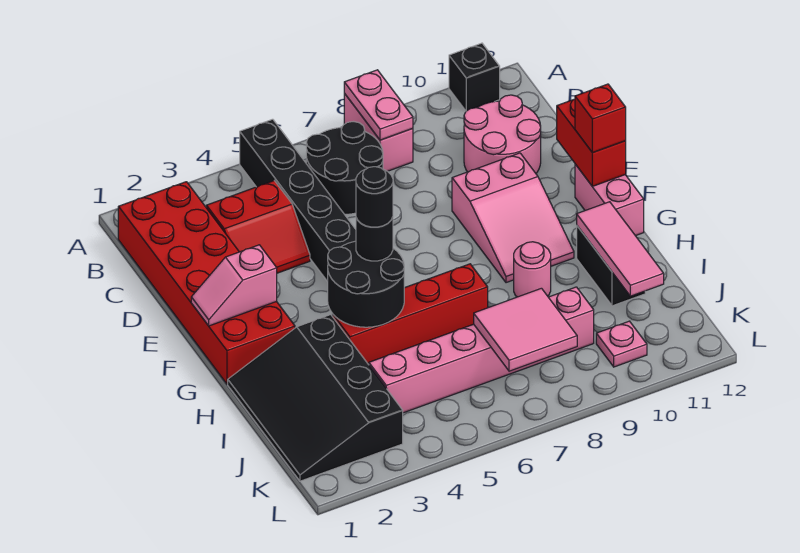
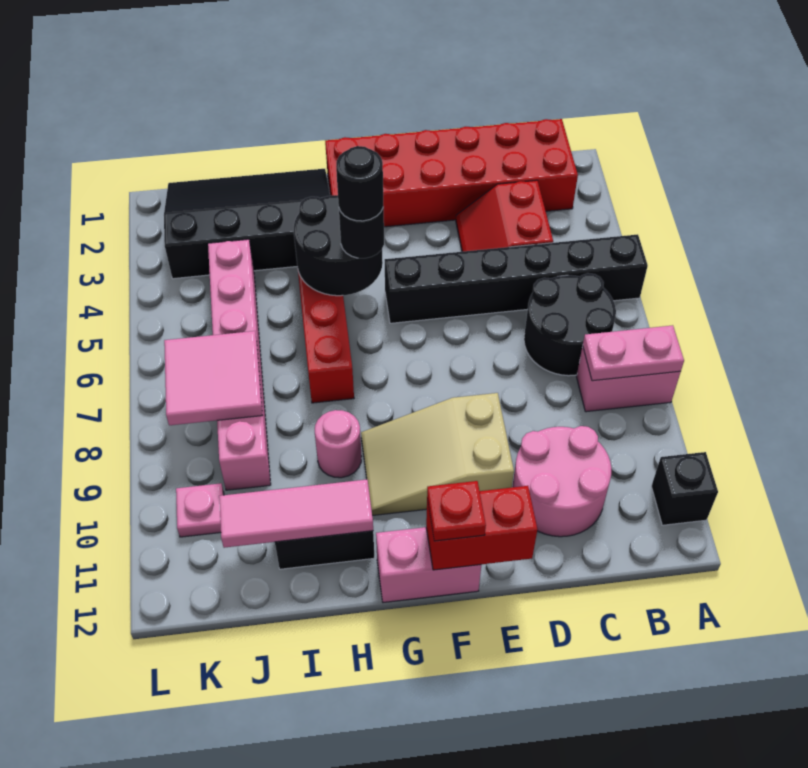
pink 2x3 slope [452,153,574,283] -> tan 2x3 slope [361,393,514,516]
pink 1x2 slope [191,245,277,326] -> none
red 1x1 brick [575,84,626,153] -> red 1x1 plate [427,481,486,541]

